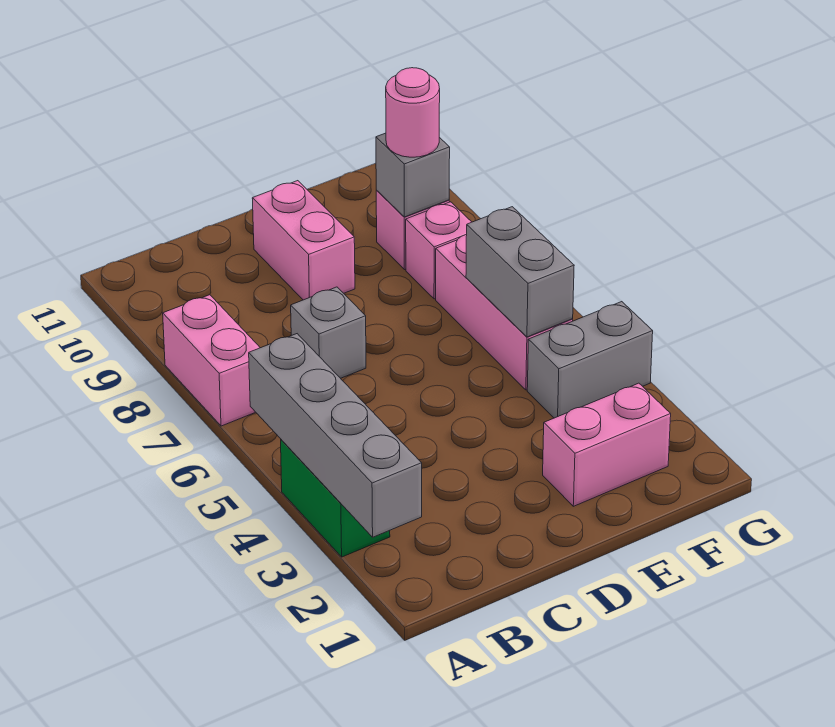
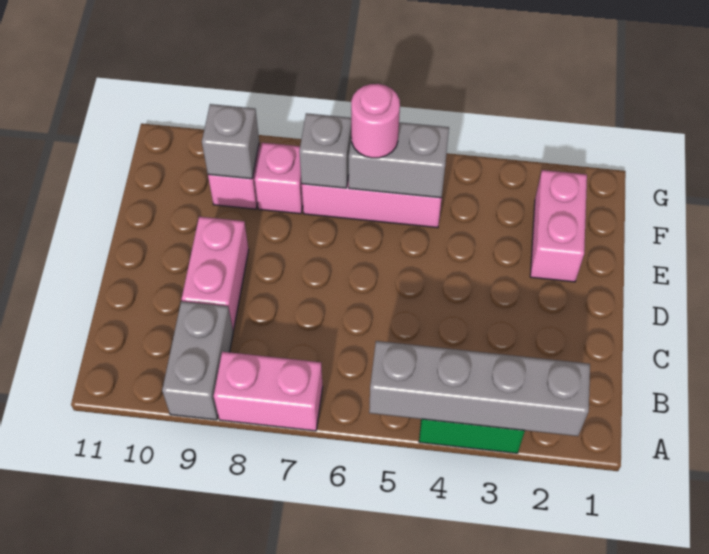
grey 1x1 brick [291,287,366,378] -> grey 1x1 brick moved to [299,113,351,188]
pink 1x2 brick [252,181,355,300] -> pink 1x2 brick turned to [182,217,249,331]
grey 1x2 brick [527,302,653,418] -> grey 1x2 brick moved to [162,301,233,420]
pink 1x1 round brick [386,68,440,157] -> pink 1x1 round brick moved to [351,84,400,158]

